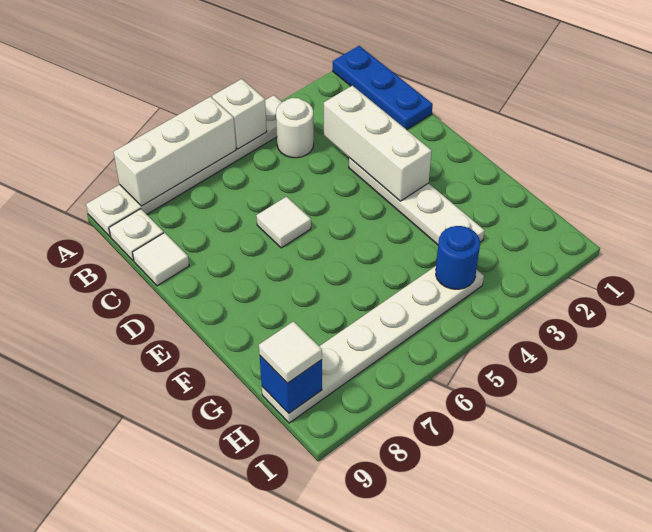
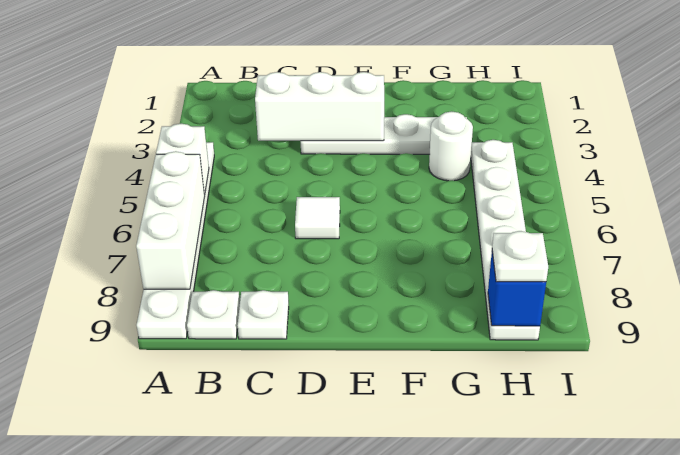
blue 1x3 plate [333,46,433,130] -> none
white 1x1 round brick [276,98,314,158] -> white 1x1 round brick moved to [429,111,473,181]
white 1x1 tile [133,233,189,286] -> white 1x1 plate [238,290,289,339]
blue 1x1 round brick [436,226,480,289] -> none
white 1x1 tile [259,321,322,383] -> white 1x1 plate [492,231,548,282]

